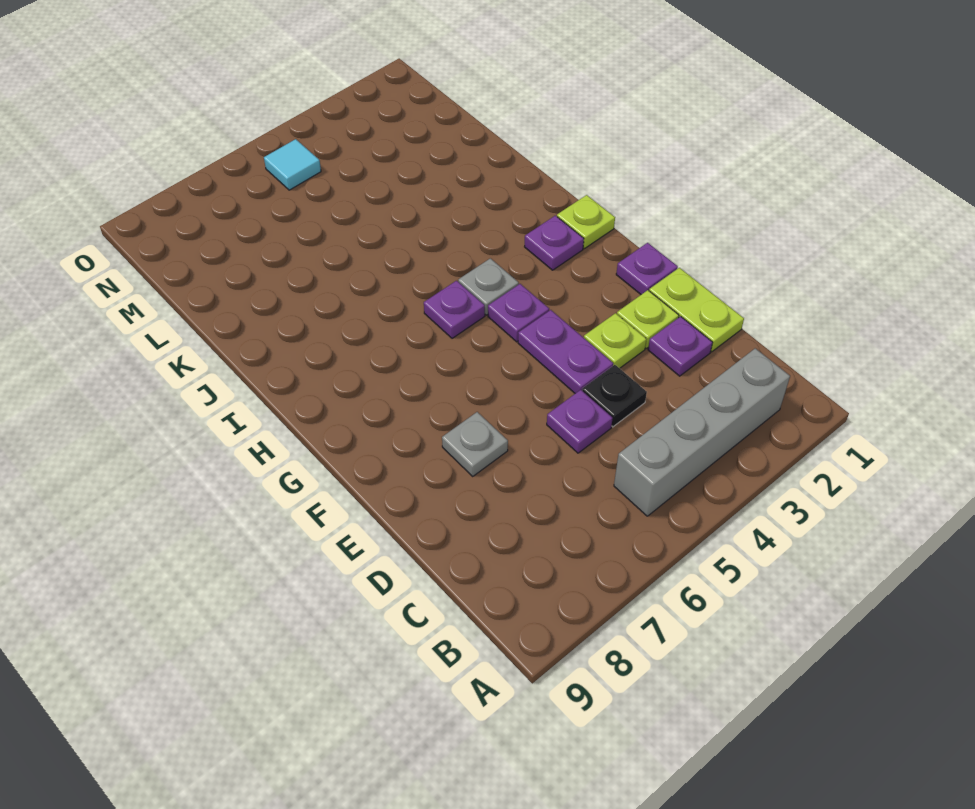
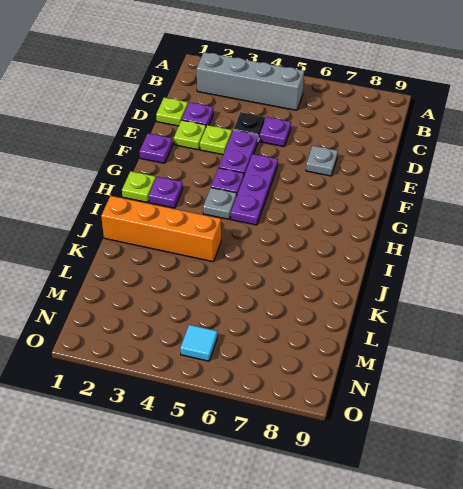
lime 1x2 plate [649,268,744,352] -> lime 1x1 plate [156,98,188,126]
purple 1x1 plate [424,281,485,338] -> purple 1x3 plate [231,154,278,225]
none -> orange 1x4 brick [101,196,221,262]

